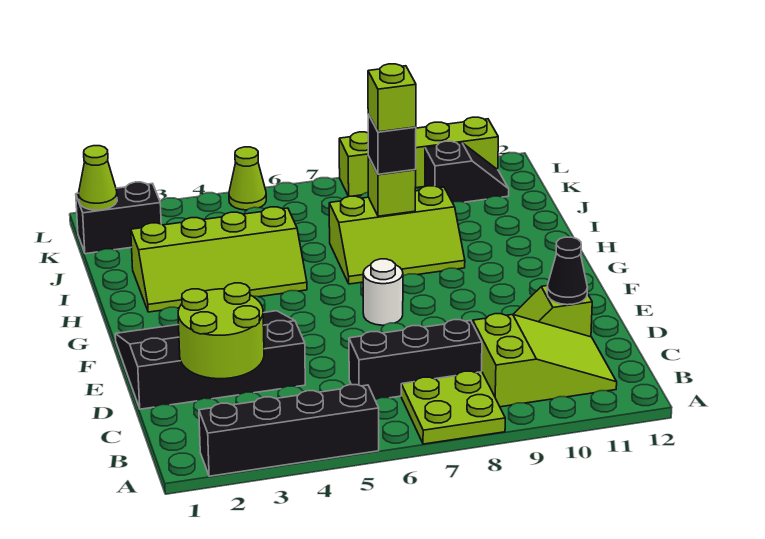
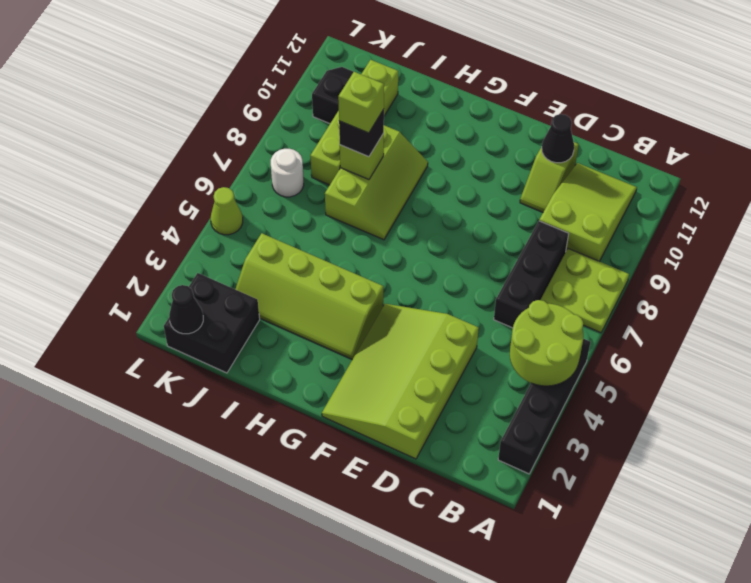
lime 2x2 round brick [178,283,264,379] -> lime 2x2 round brick moved to [510,300,583,386]
black 3x4 slope [115,311,305,409] -> lime 3x4 slope [322,304,479,459]
white 1x1 round brick [363,259,403,325] -> white 1x1 round brick moved to [271,149,304,197]
lime 2x4 slope [131,207,307,312] -> lime 2x4 slope turned to [235,233,383,359]
black 1x2 brick [76,182,161,254] -> black 2x2 brick [164,273,260,373]
lime 1x1 cone [79,146,117,210] -> black 1x1 cone [169,285,203,334]
lime 1x4 brick [339,117,498,196] -> lime 1x4 brick moved to [310,60,398,185]

